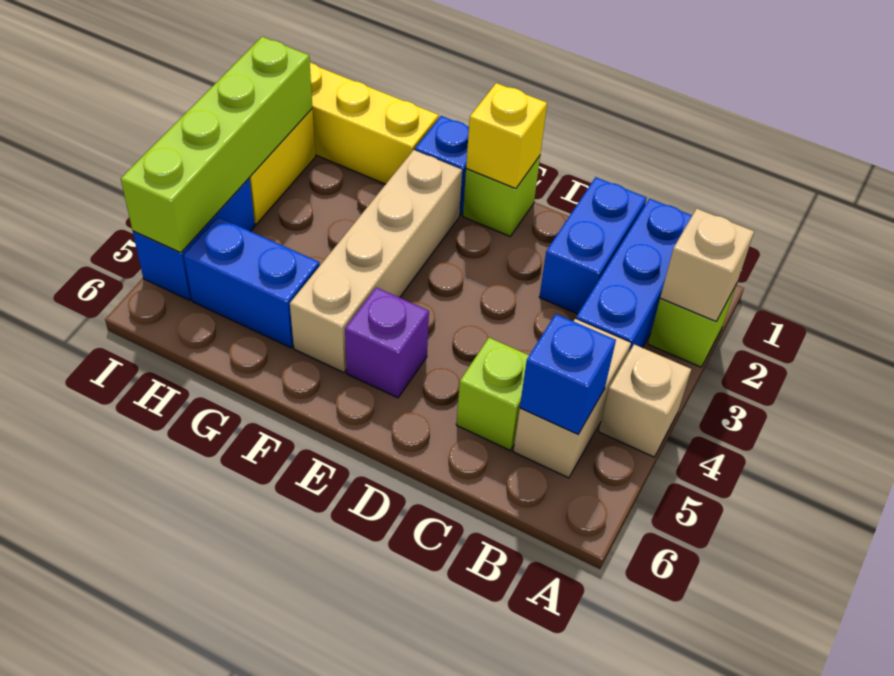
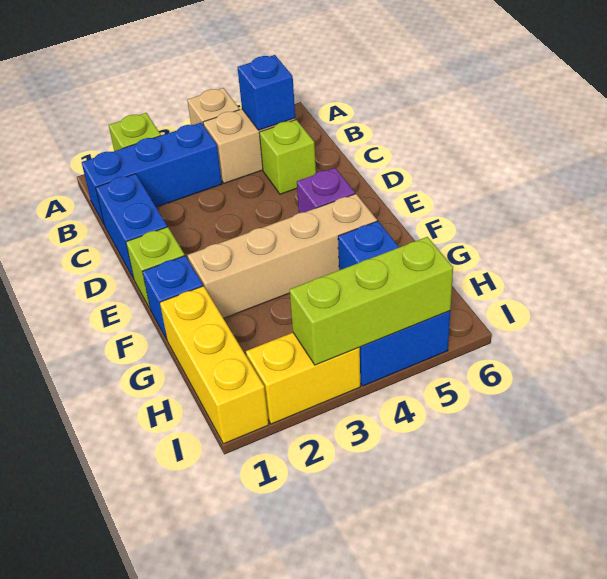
tan 1x1 brick [660,209,754,321] -> none
blue 1x2 brick [539,177,647,314] -> blue 1x2 brick turned to [96,174,167,279]
yellow 1x1 brick [466,83,547,189] -> none
lime 1x4 brick [121,37,312,253] -> lime 1x3 brick [290,237,453,365]

